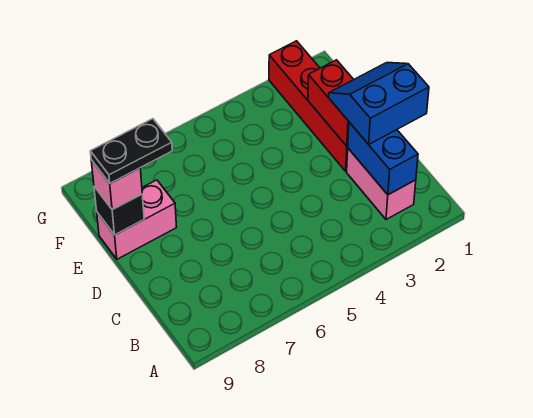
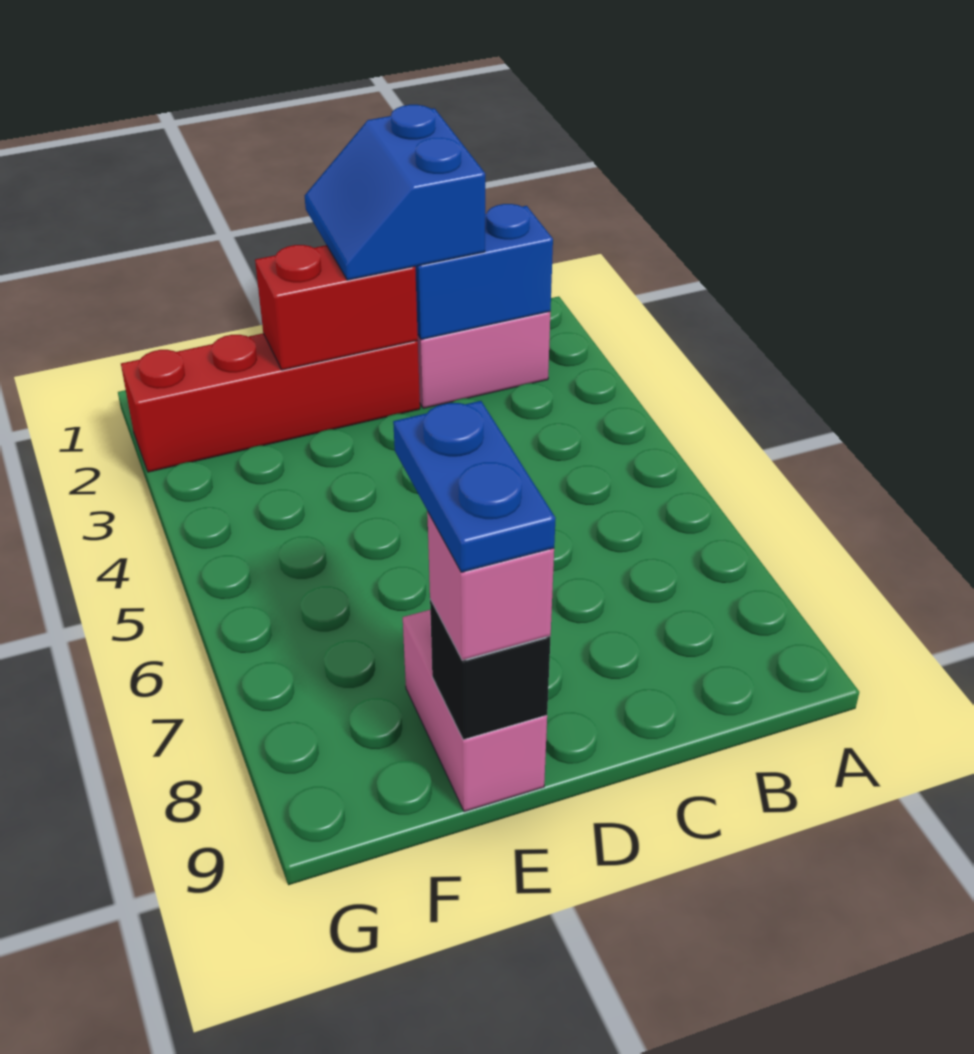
black 1x2 plate [90,119,172,183] -> blue 1x2 plate [393,401,556,572]

